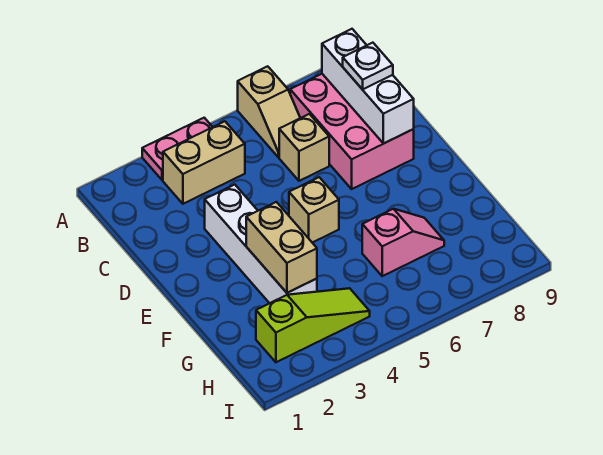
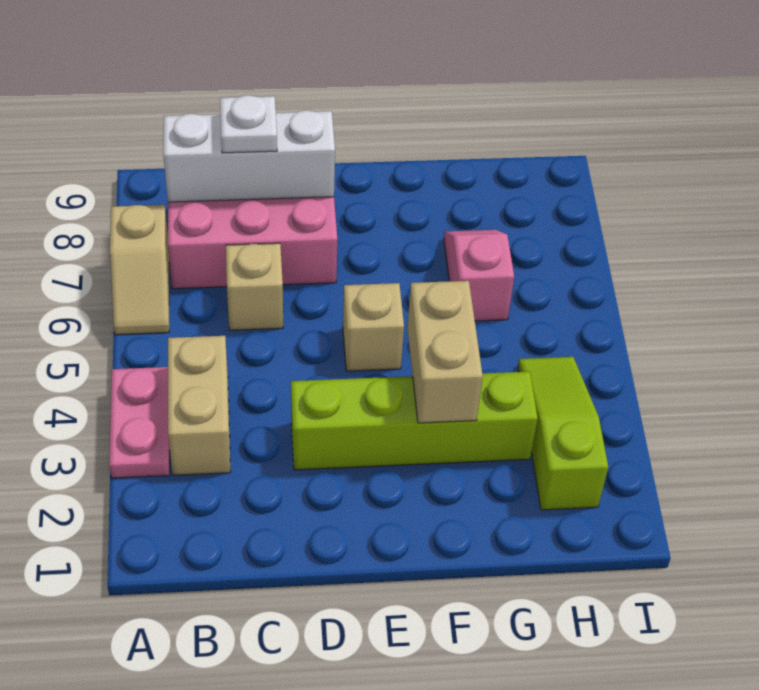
tan 1x2 slope [238,66,300,157] -> tan 1x2 slope turned to [110,205,169,335]
white 1x4 brick [205,185,317,303] -> lime 1x4 brick [291,372,538,470]
tan 1x2 brick [246,202,317,293] -> tan 1x2 brick turned to [407,281,483,423]

